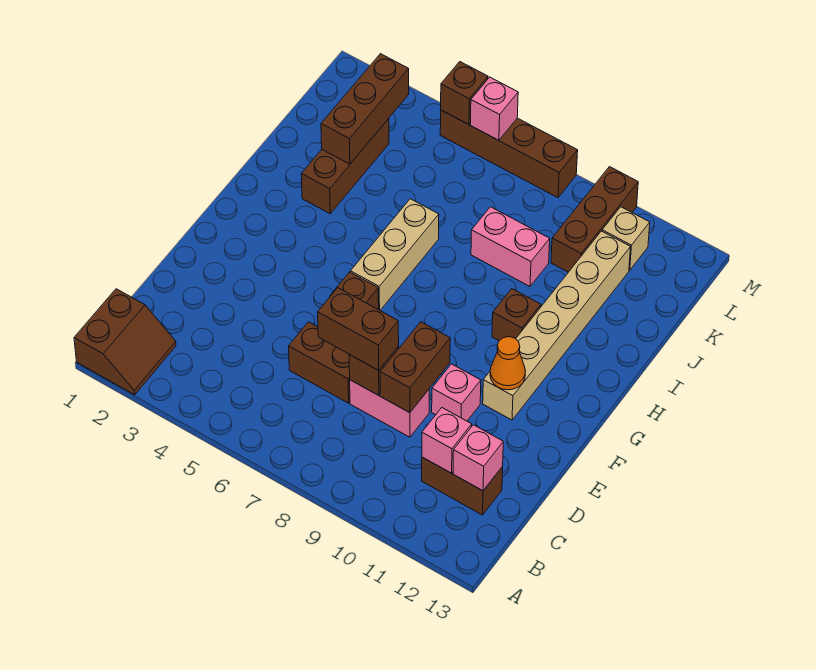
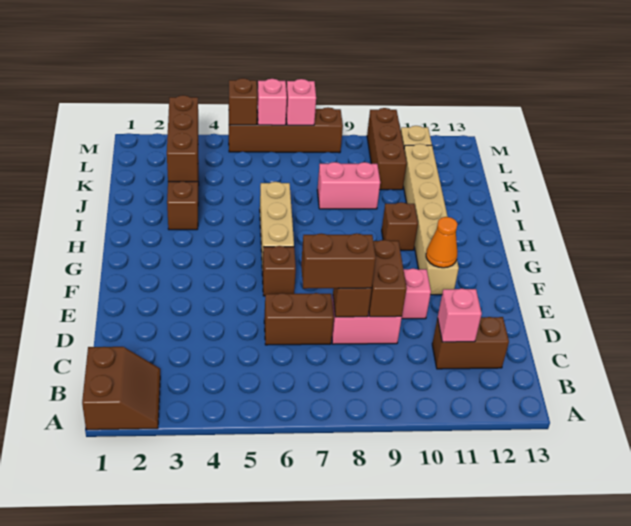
pink 1x1 brick [453,425,503,491] -> pink 1x1 brick moved to [286,79,316,125]

